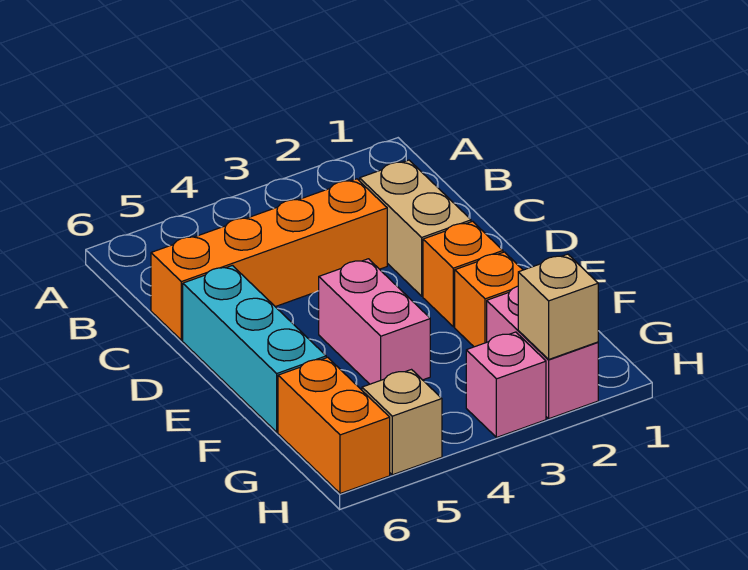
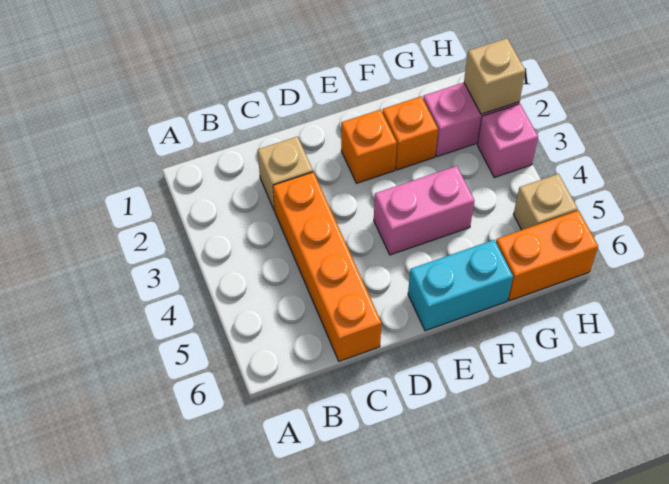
tan 1x2 brick [360,160,471,296] -> tan 1x1 brick [258,137,313,211]
cyan 1x3 brick [183,266,326,432] -> cyan 1x2 brick [408,240,513,331]

